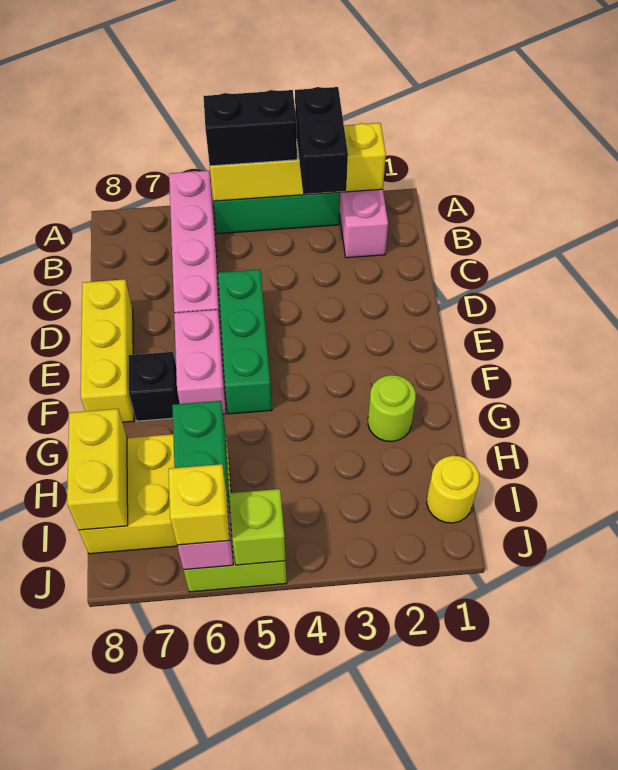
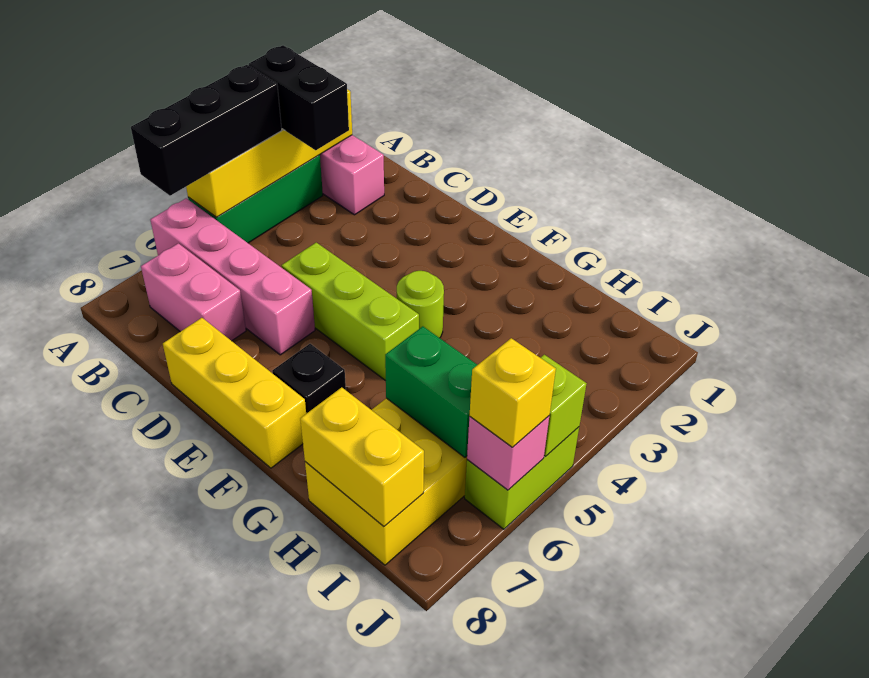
black 1x2 brick [203,90,297,166] -> black 1x3 brick [131,65,282,196]
green 1x3 brick [218,269,272,414] -> lime 1x3 brick [282,243,419,380]
pink 1x2 brick [174,310,226,414] -> pink 1x2 brick moved to [141,243,246,341]
lime 1x1 round brick [368,375,416,442] -> lime 1x1 round brick moved to [397,271,444,338]
yellow 1x1 round brick [427,456,479,523] -> none

